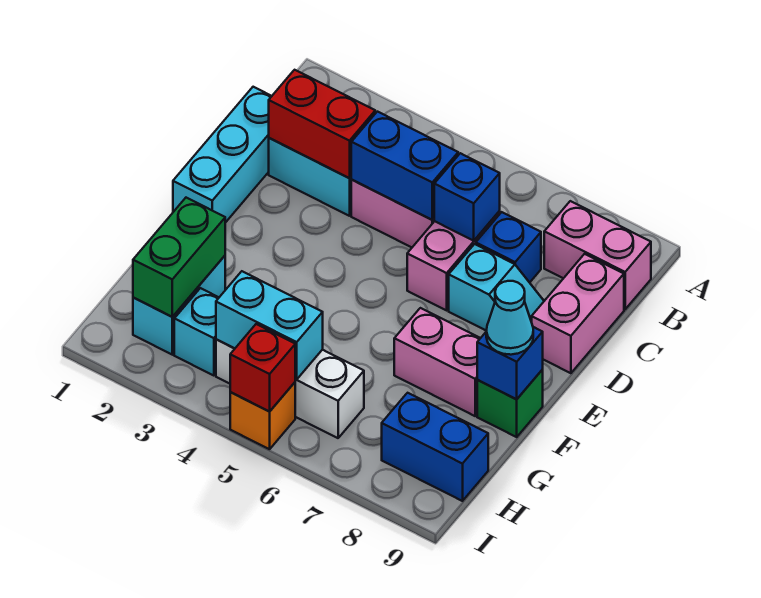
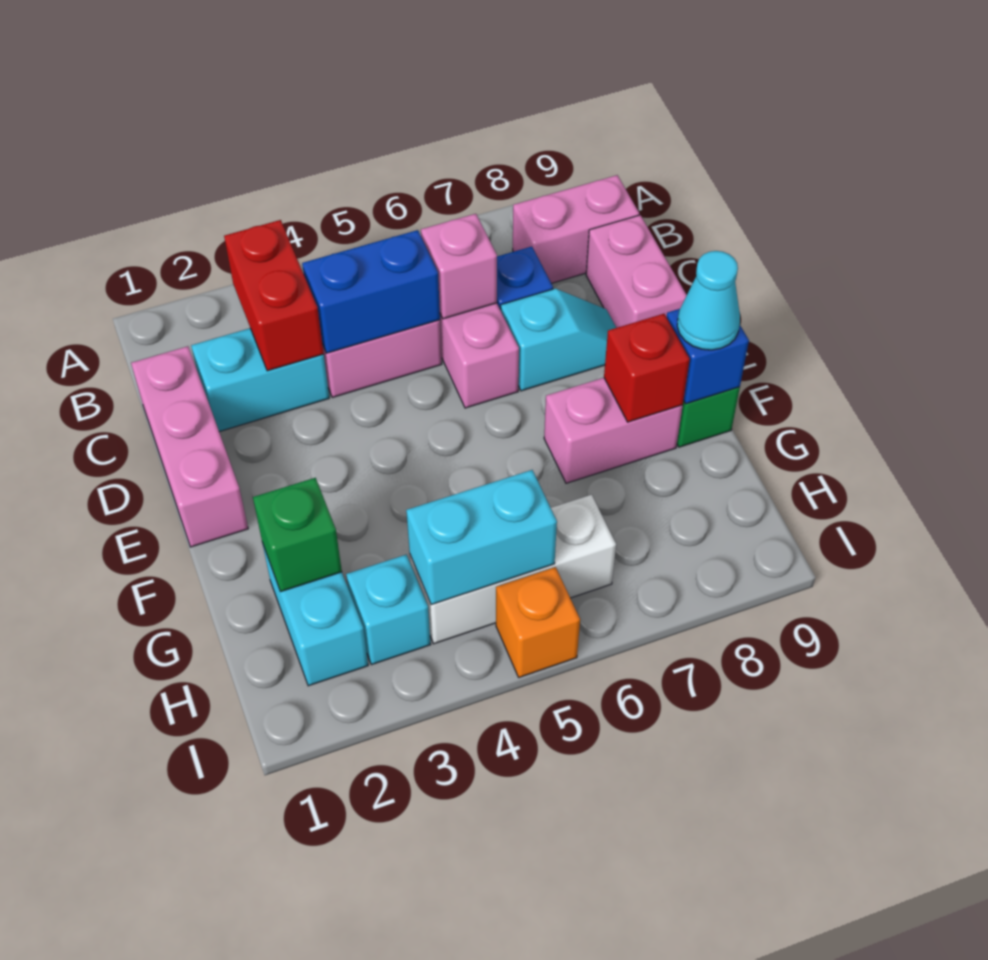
cyan 1x3 brick [173,87,272,223] -> pink 1x3 brick [131,346,248,547]
red 1x2 brick [269,70,375,178] -> red 1x2 brick turned to [224,220,324,371]
blue 1x1 brick [434,153,500,241] -> pink 1x1 brick [421,214,497,319]
green 1x2 brick [133,198,225,317] -> green 1x1 brick [253,478,342,592]
blue 1x2 brick [382,393,488,501] -> none
red 1x1 brick [230,324,295,412] -> red 1x1 brick moved to [604,314,690,422]

